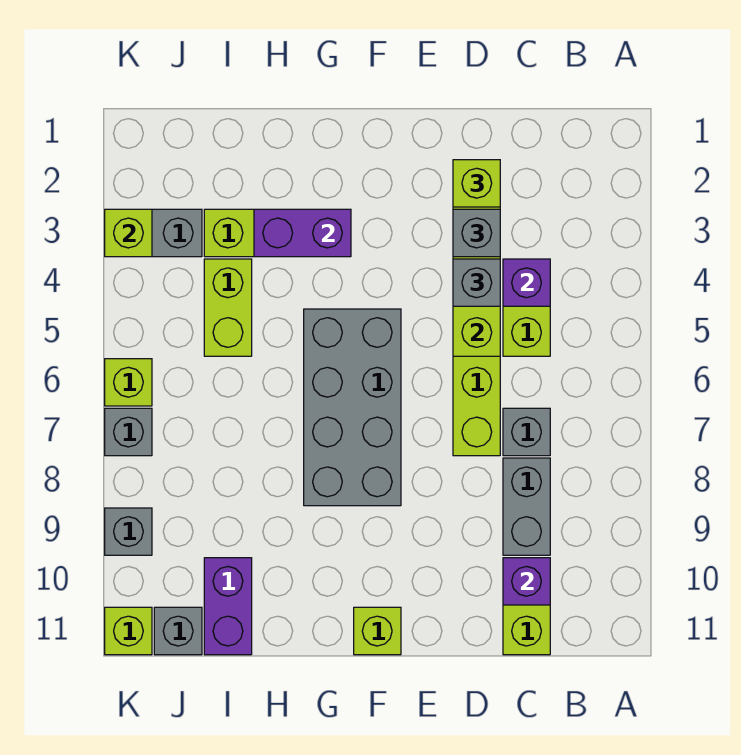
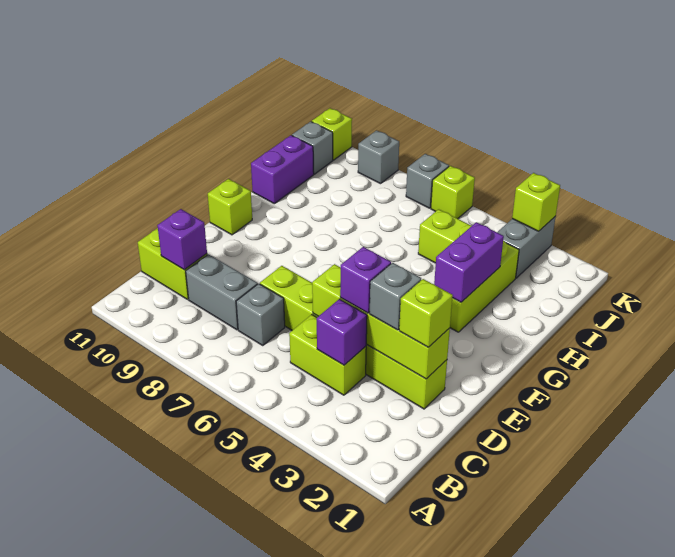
grey 1x1 brick [453,259,500,306] -> purple 1x1 brick [340,247,391,313]
grey 2x4 brick [304,309,401,506] -> none
purple 1x2 brick [204,558,252,655] -> purple 1x2 brick turned to [251,135,314,204]

